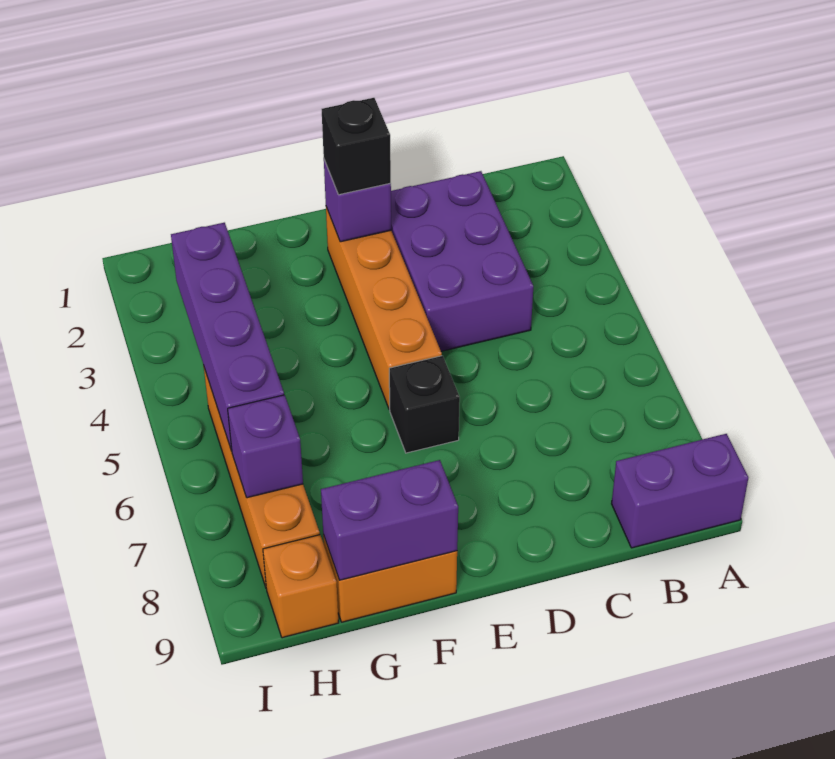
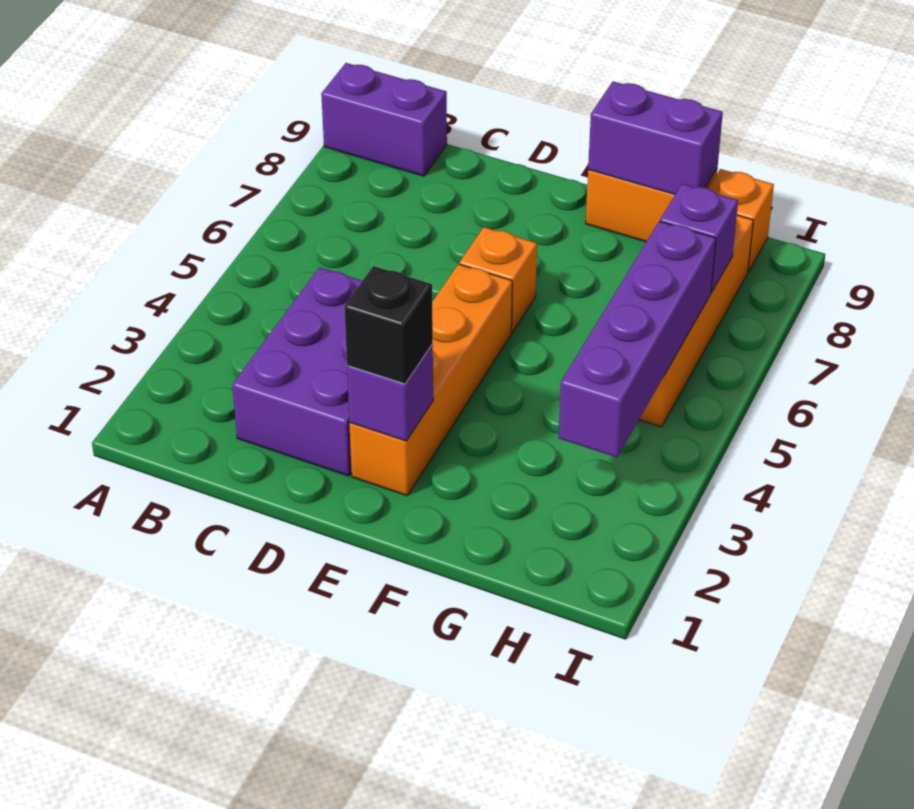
black 1x1 brick [389,356,460,453] -> orange 1x1 brick [459,227,537,332]

